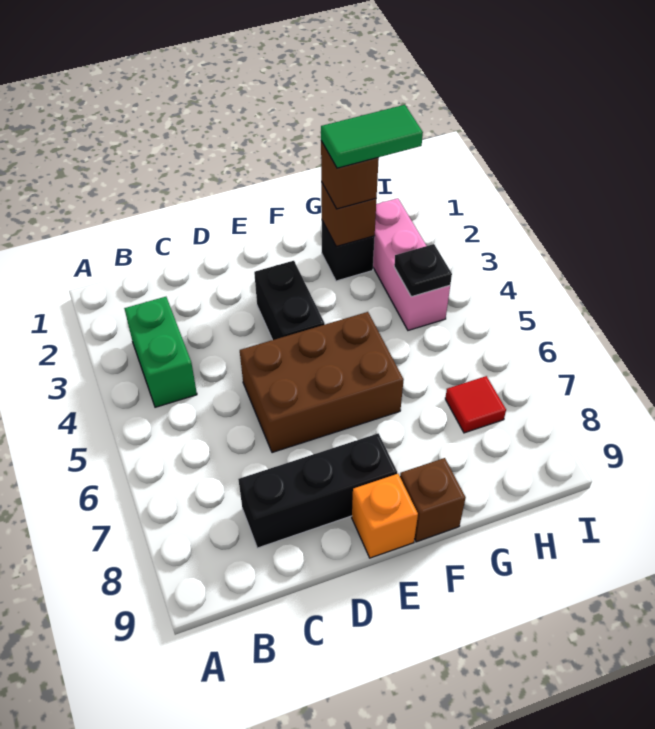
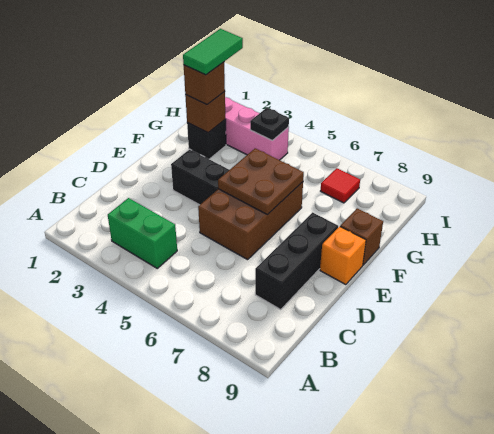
none -> brown 2x2 plate [218,148,304,215]

